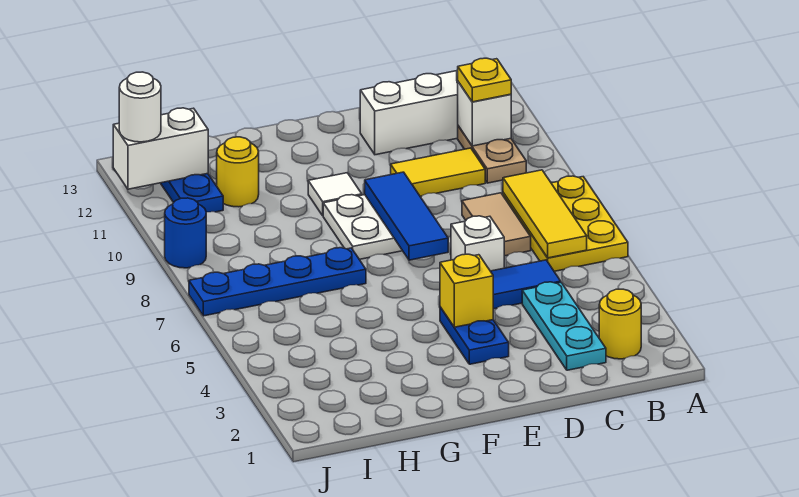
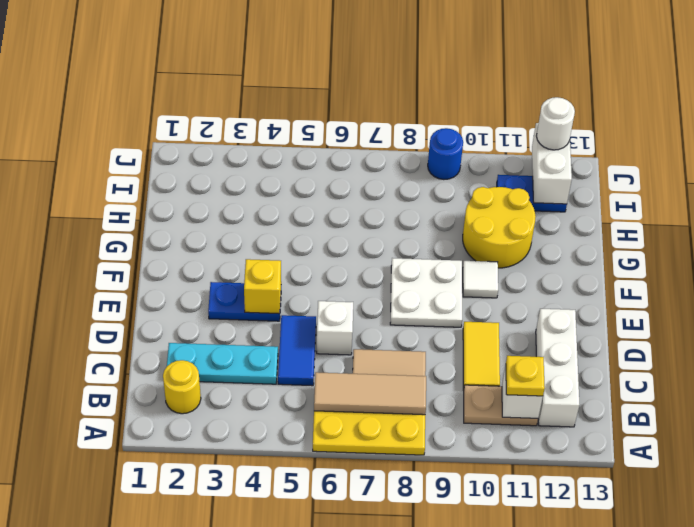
yellow 1x3 tile [503,170,587,258] -> tan 1x3 tile [314,372,426,415]
blue 1x3 tile [365,172,448,260] -> none
blue 1x4 plate [189,248,366,316] -> none
yellow 1x1 round brick [217,137,259,207] -> yellow 2x2 round brick [463,187,536,268]

